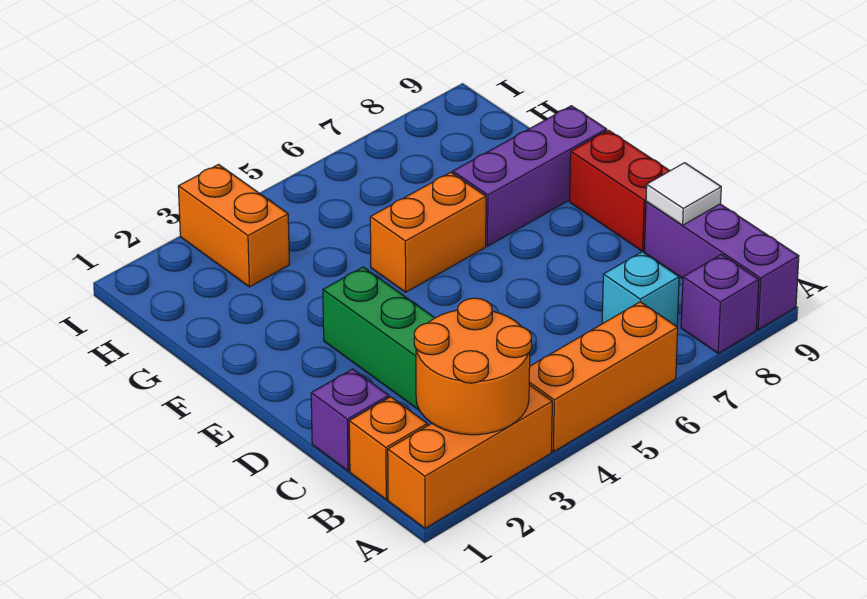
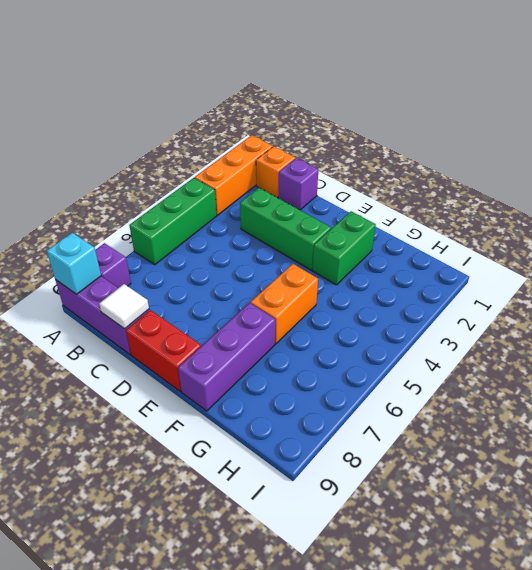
orange 2x2 round brick [414,298,532,435] -> none
orange 1x3 brick [529,302,678,452] -> green 1x3 brick [129,178,217,265]
cyan 1x1 brick [602,252,679,326] -> cyan 1x1 brick moved to [47,233,101,294]
none -> green 1x2 brick [312,211,376,285]
orange 1x2 brick [178,164,289,287] -> none

